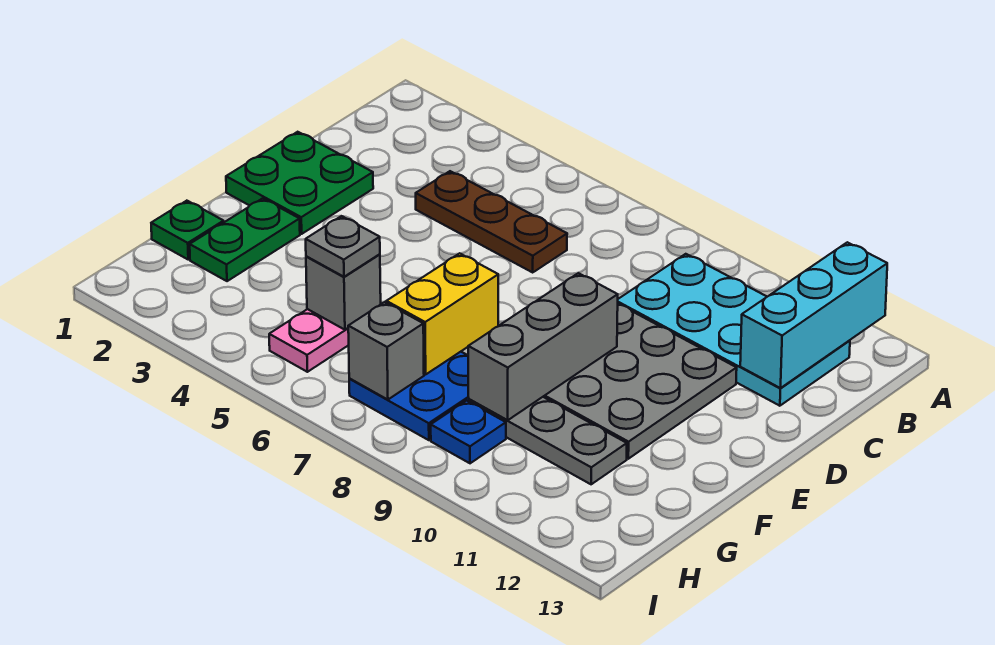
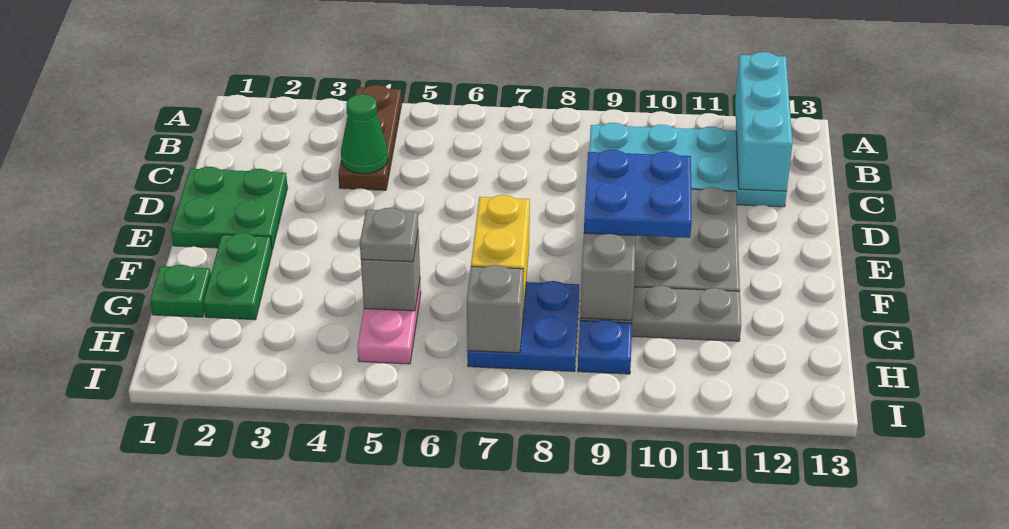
brown 1x3 plate [416,171,567,272] -> brown 1x3 plate turned to [338,85,402,190]
none -> green 1x1 cone [341,94,388,174]
none -> blue 2x2 plate [584,150,692,238]

